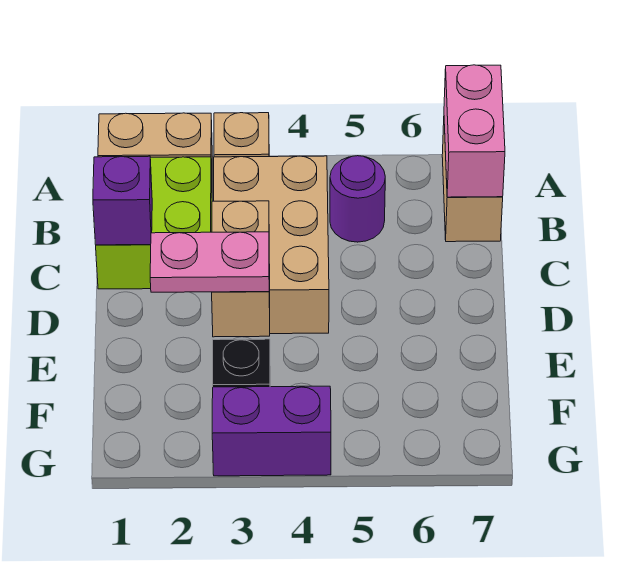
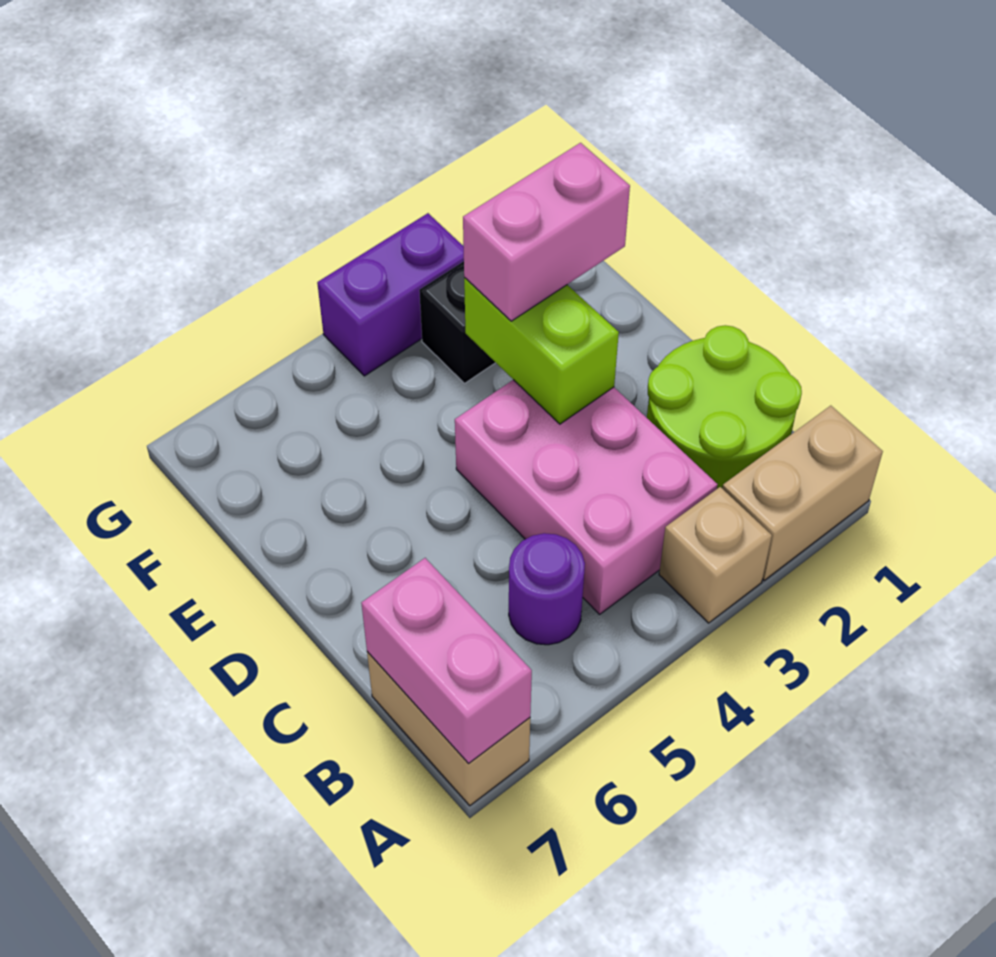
lime 2x2 brick [96,157,212,289] -> lime 2x2 round brick [647,325,802,489]
tan 2x3 brick [214,156,329,334] -> pink 2x3 brick [455,380,718,614]
purple 1x1 brick [93,156,152,245] -> none
tan 1x2 brick [212,201,270,337] -> lime 1x2 brick [464,278,619,424]
pink 1x2 plate [150,232,269,292] -> pink 1x2 brick [463,143,630,321]

